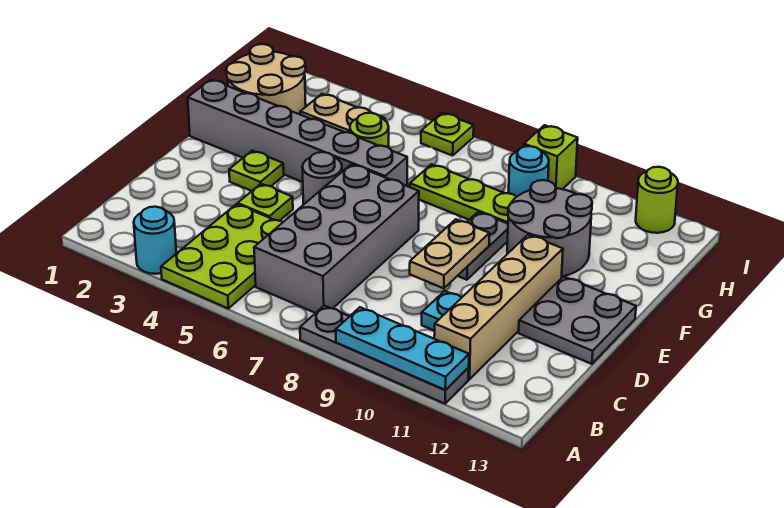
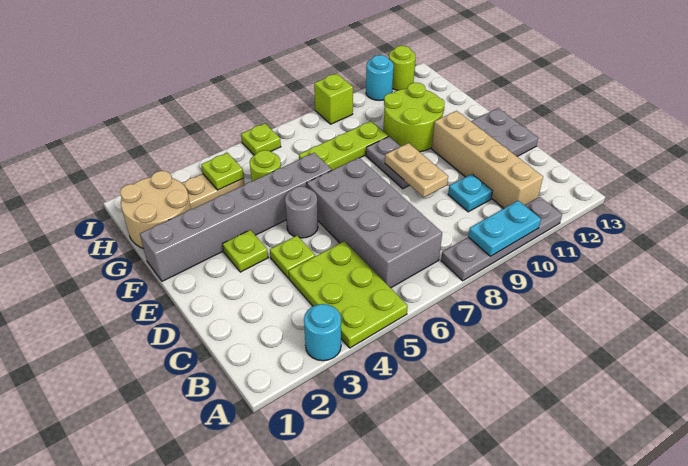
cyan 1x3 plate [336,307,469,390] -> cyan 1x2 plate [468,201,541,256]
grey 2x2 round brick [507,180,592,276] -> lime 2x2 round brick [383,83,445,152]
none -> lime 1x1 plate [201,153,244,190]
cyan 1x1 round brick [509,146,549,197] -> cyan 1x1 round brick moved to [366,55,394,101]

